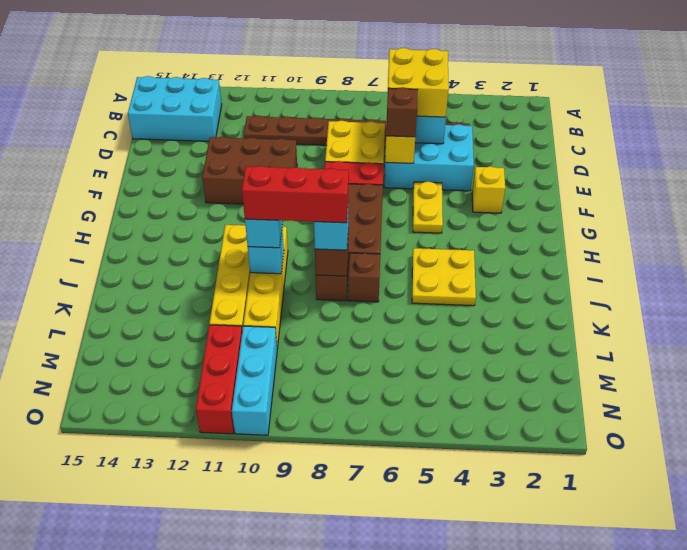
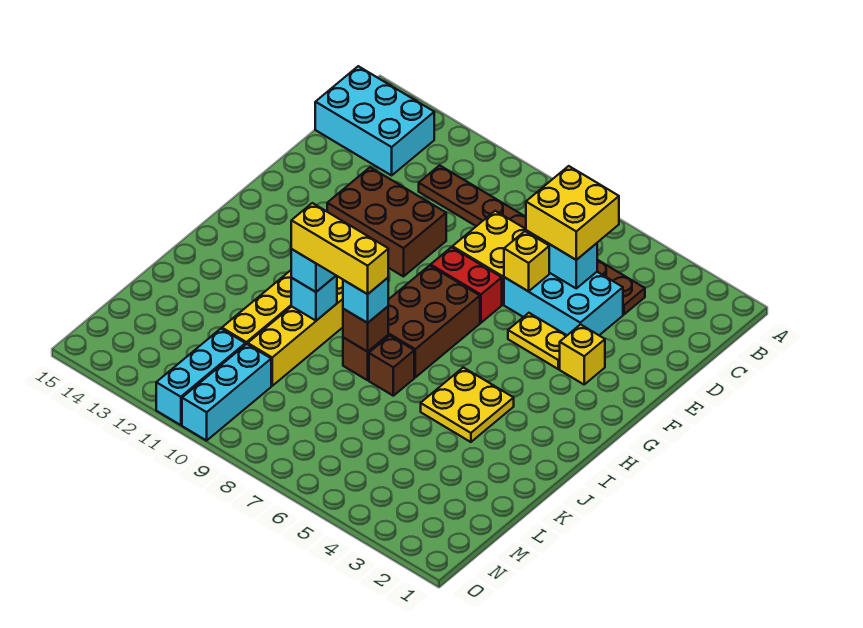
brown 1x1 brick [386,87,417,137] -> none
yellow 1x2 plate [413,182,443,233] -> yellow 1x2 plate turned to [508,313,567,369]
red 1x3 brick [242,166,349,223] -> yellow 1x3 brick [291,203,388,294]
red 1x3 brick [196,325,242,434] -> cyan 1x3 brick [156,329,245,425]

